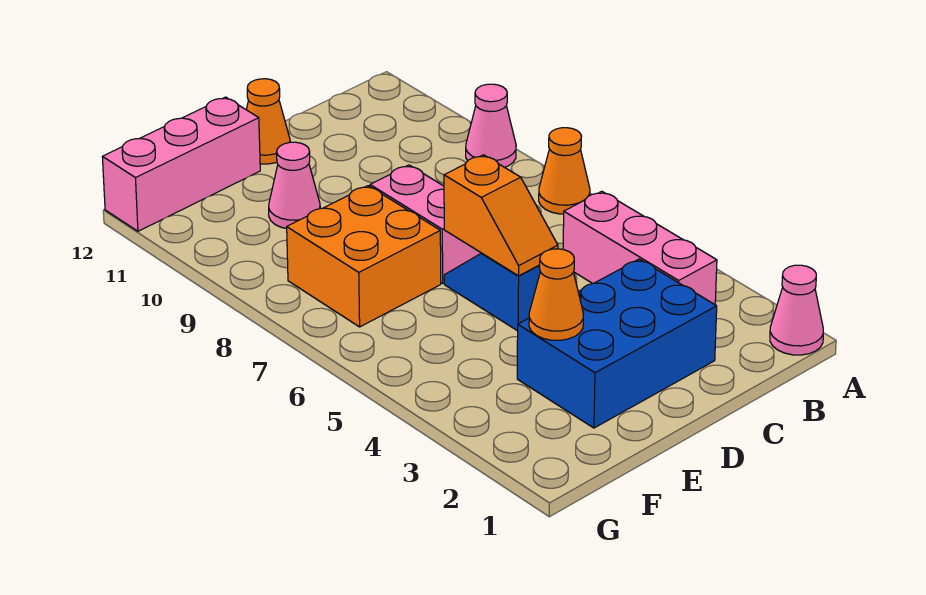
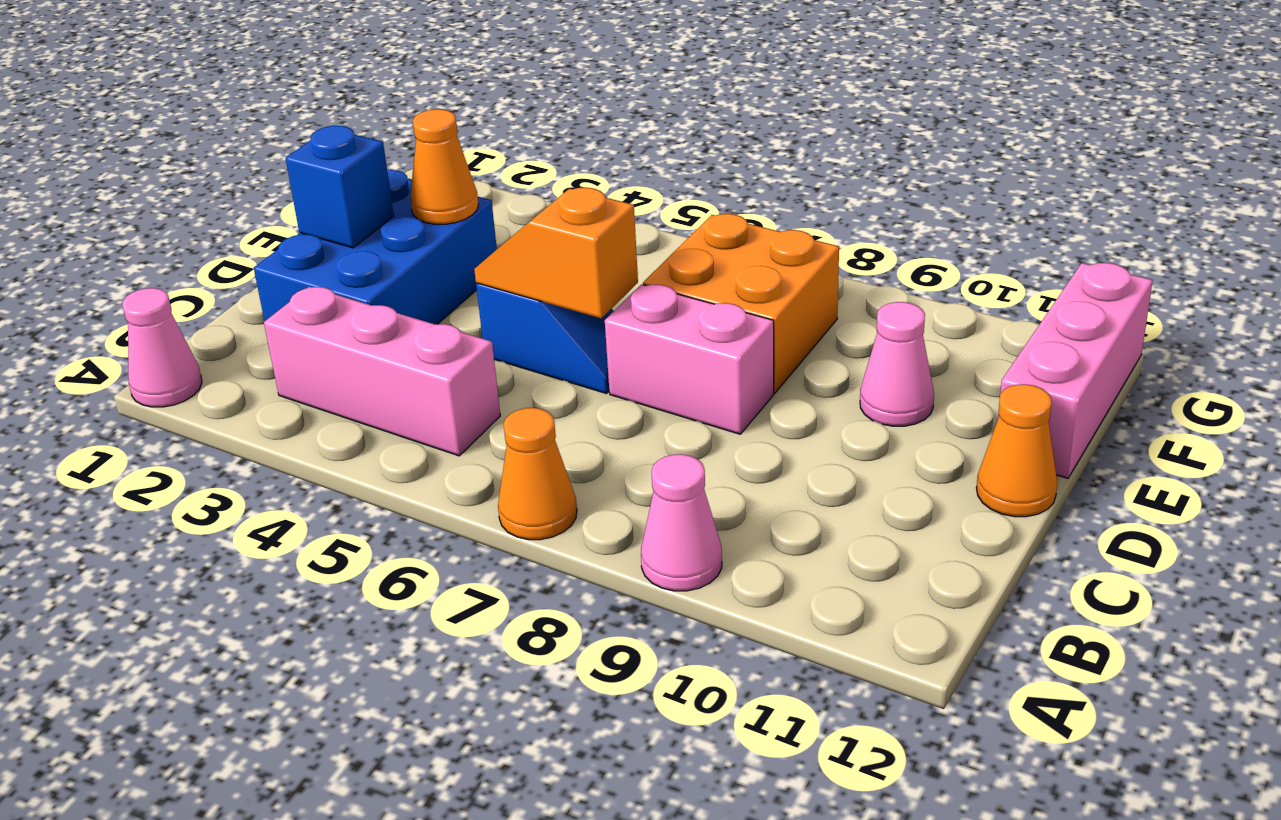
none -> blue 1x1 brick [286,126,394,248]

